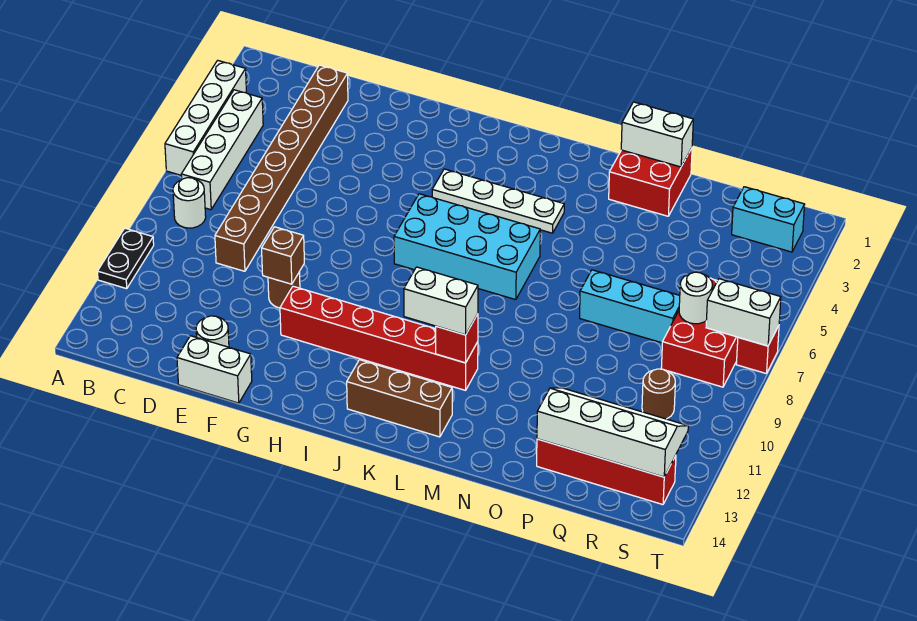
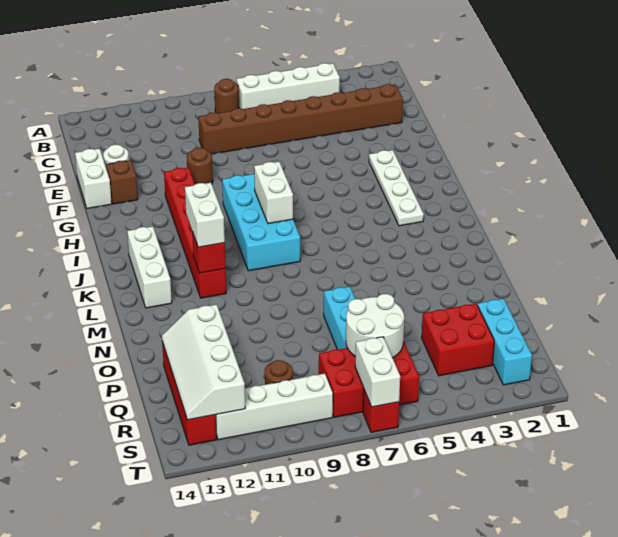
white 1x4 brick [165,60,246,175] -> white 1x4 brick moved to [216,373,333,440]
black 1x2 plate [98,228,154,289] -> none
white 1x1 round brick [173,178,206,228] -> brown 1x1 round brick [214,79,239,113]
brown 1x1 brick [262,227,304,284] -> brown 1x1 brick moved to [106,160,138,204]
white 1x4 plate [432,169,564,233] -> white 1x4 plate moved to [369,150,424,226]
cyan 2x4 brick [394,194,540,300] -> cyan 2x4 brick moved to [222,174,300,271]
brown 1x3 brick [347,360,452,437] -> white 1x3 brick [127,226,172,308]
red 2x2 brick [609,148,692,216] -> red 2x2 brick moved to [422,304,494,376]
white 1x2 brick [621,102,693,167] -> white 1x2 brick moved to [254,162,293,224]
white 2x4 slope [537,388,688,477] -> white 2x4 slope turned to [162,305,245,420]
cyan 1x2 brick [732,187,805,252] -> cyan 1x3 brick [478,298,532,385]
white 1x1 round brick [679,272,713,324] -> white 2x2 round brick [346,294,404,358]

